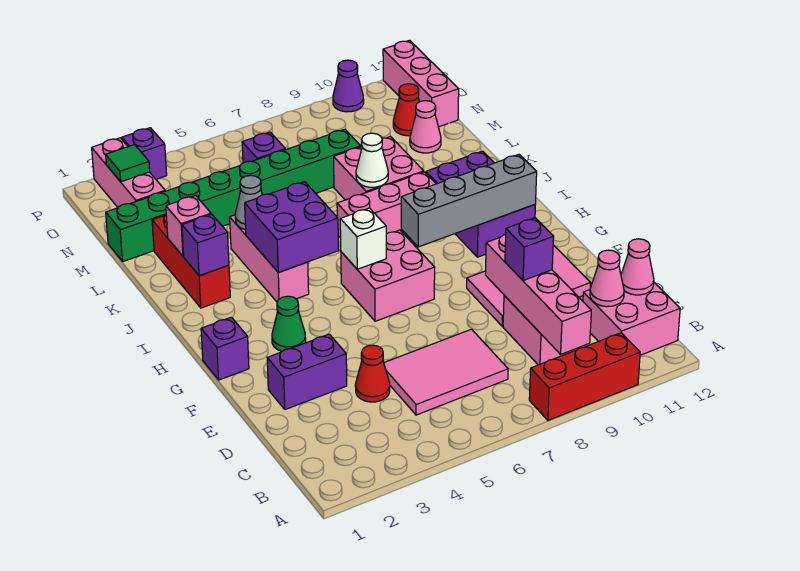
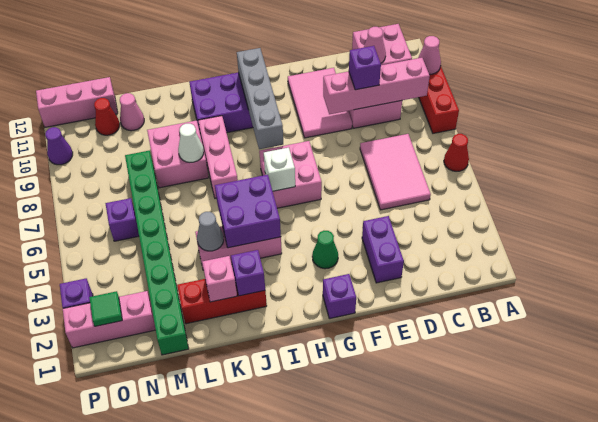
pink 1x1 cone [621,239,654,295] -> pink 1x1 cone moved to [418,36,441,74]
red 1x1 cone [355,345,390,402] -> red 1x1 cone moved to [444,134,469,171]

